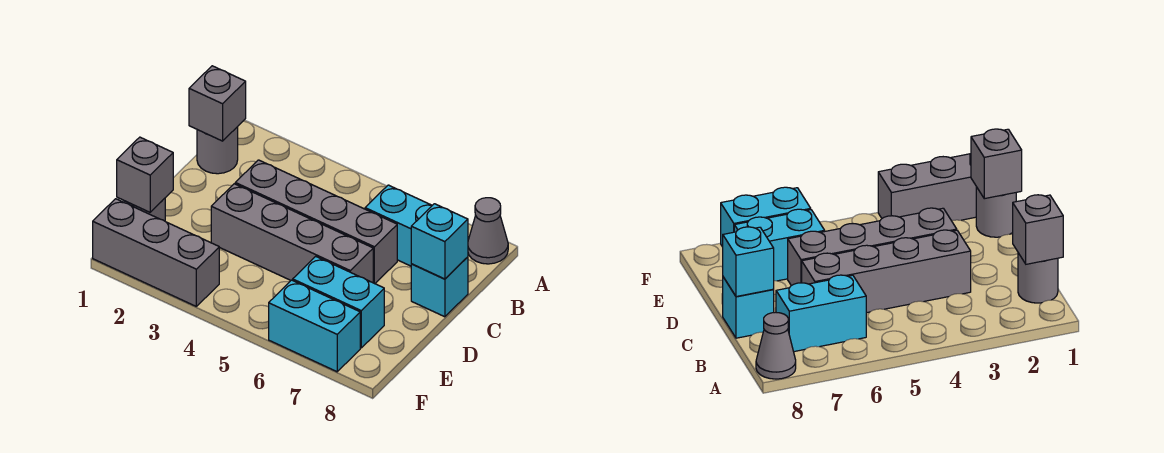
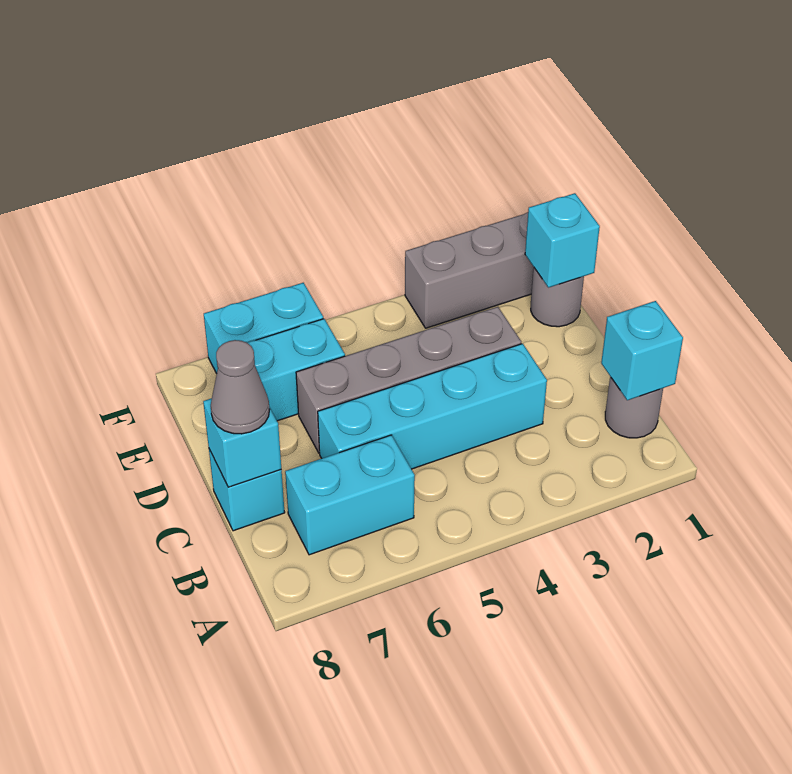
grey 1x1 cone [468,198,508,264] -> grey 1x1 cone moved to [211,340,270,434]
grey 1x1 brick [189,66,246,141] -> cyan 1x1 brick [601,301,683,400]
grey 1x4 brick [235,160,397,284] -> cyan 1x4 brick [318,344,547,469]
grey 1x1 brick [117,137,173,212] -> cyan 1x1 brick [525,193,600,288]

